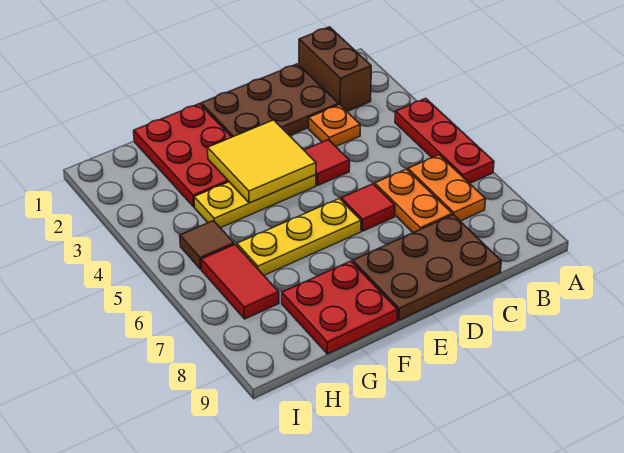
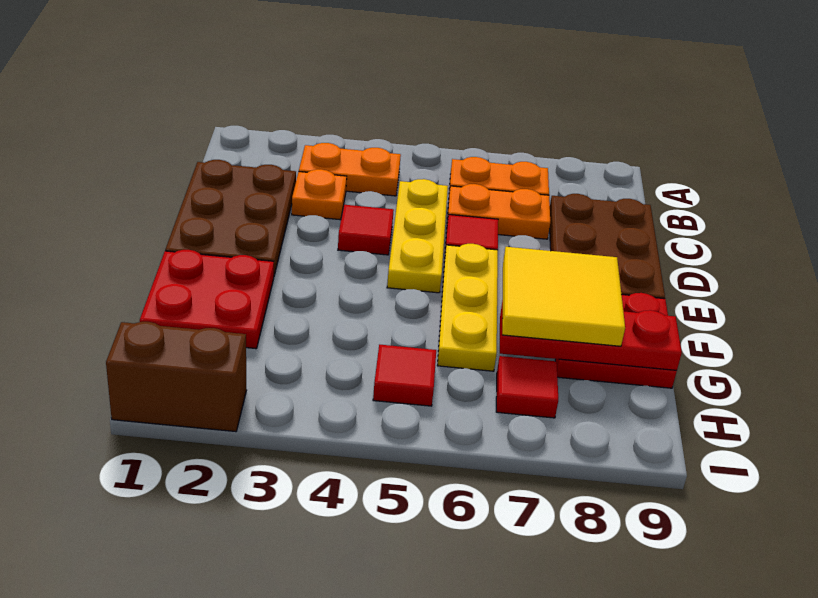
red 1x3 plate [395,98,494,183] -> red 1x3 plate moved to [500,300,682,370]
brown 1x2 brick [299,27,371,111] -> brown 1x2 brick moved to [106,322,247,432]
none -> orange 1x2 plate [299,143,401,196]
yellow 2x2 tile [208,120,316,203] -> yellow 2x2 tile moved to [502,247,625,346]
yellow 1x3 plate [194,175,316,228] -> yellow 1x3 plate moved to [387,179,448,293]
red 2x3 plate [134,104,231,207] -> red 2x2 plate [140,250,274,349]
brown 1x1 tile [180,221,234,269] -> red 1x1 tile [373,345,436,406]
red 1x2 tile [201,244,279,319] -> red 1x1 tile [496,356,558,418]

